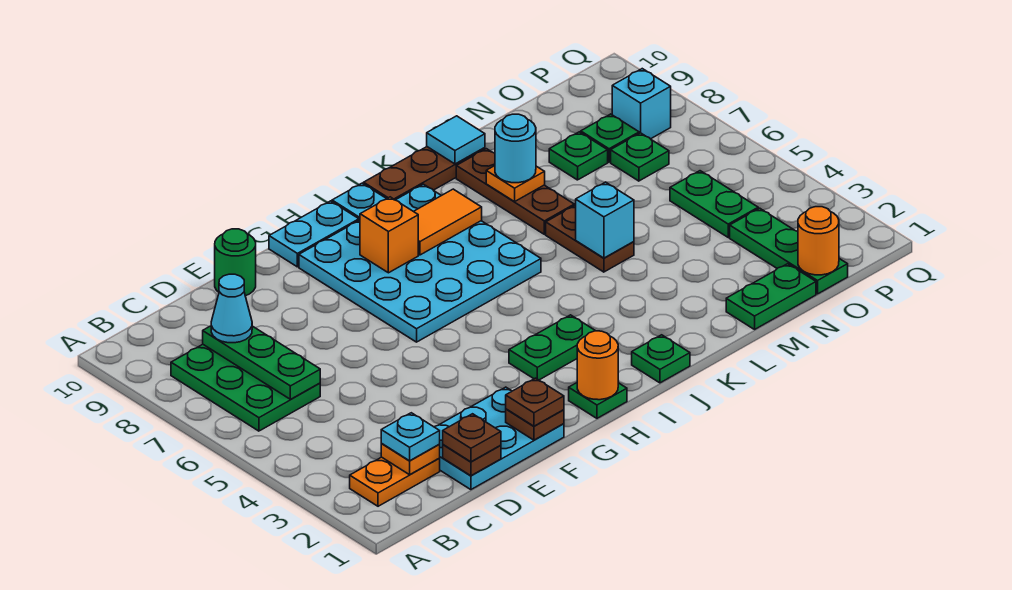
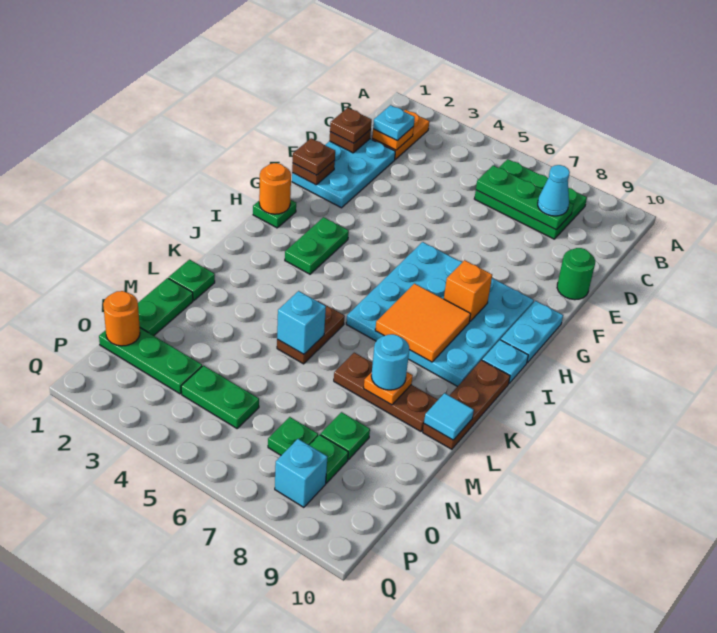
orange 1x2 tile [414,189,482,255] -> orange 2x2 tile [375,284,471,362]
green 1x1 plate [632,335,690,383] -> green 1x1 plate moved to [169,260,215,300]
brown 1x2 plate [546,205,634,272] -> brown 1x2 plate turned to [277,301,345,364]

